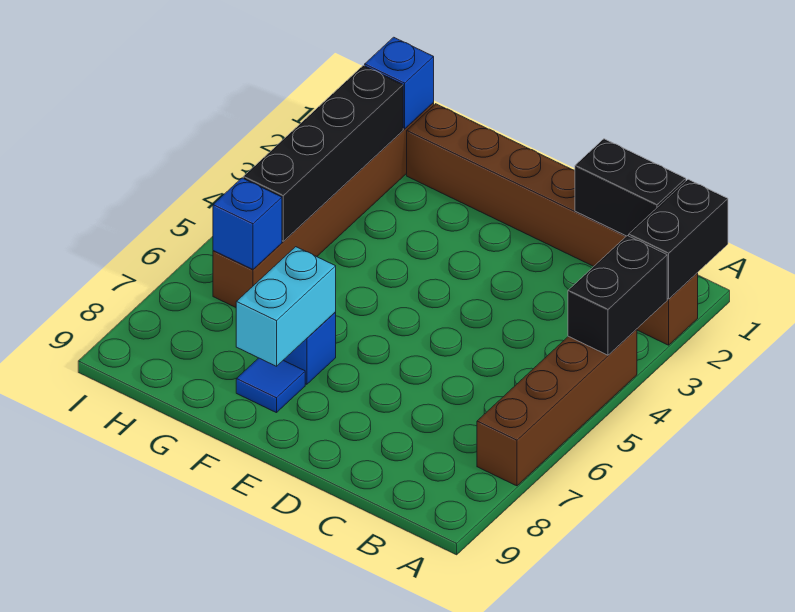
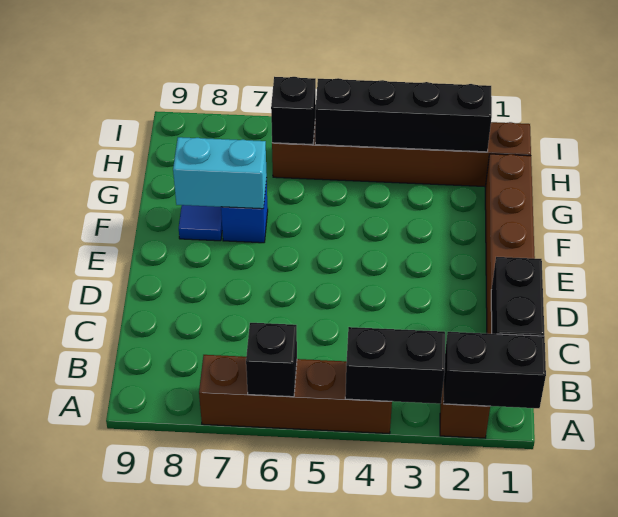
none -> black 1x1 brick [246,323,297,397]
blue 1x1 brick [365,37,434,129] -> none
blue 1x1 brick [213,178,282,269] -> black 1x1 brick [271,77,316,145]

